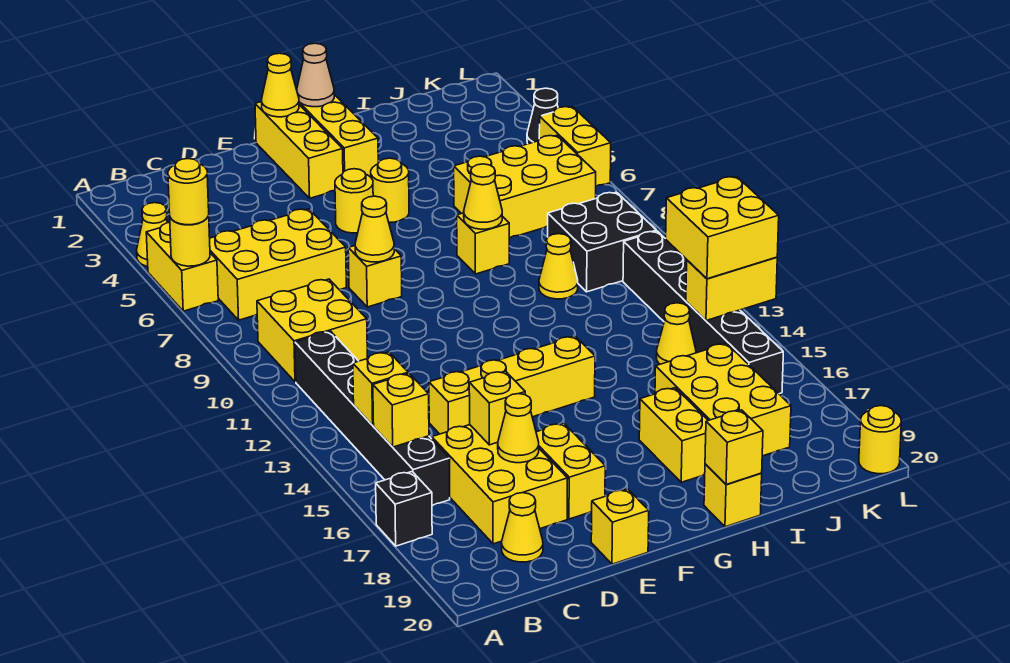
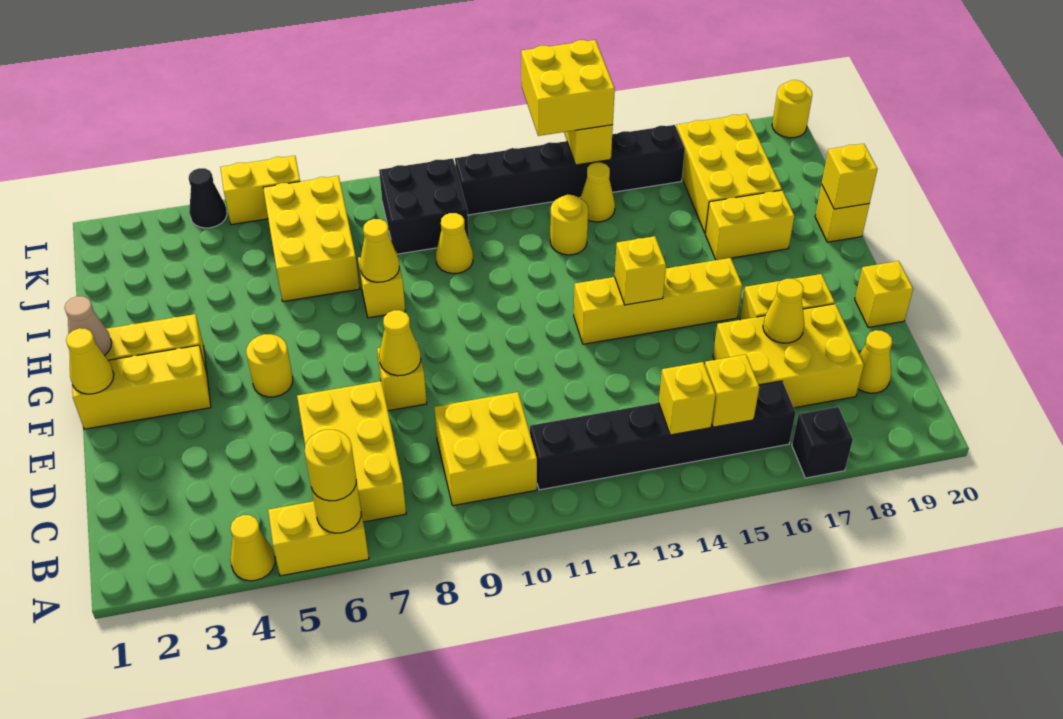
yellow 1x4 brick [429,336,595,434] -> yellow 1x4 brick turned to [574,258,742,344]
yellow 1x1 brick [469,371,525,445] -> yellow 1x1 brick moved to [615,236,666,305]
yellow 1x1 round brick [371,158,409,222] -> yellow 1x1 round brick moved to [550,195,588,255]
yellow 2x3 brick [655,343,791,456] -> yellow 2x3 brick turned to [676,114,782,233]

